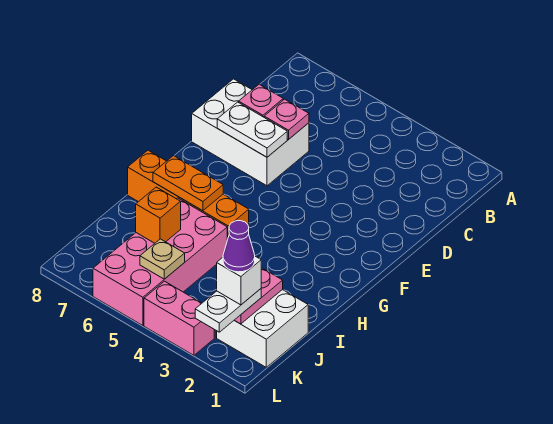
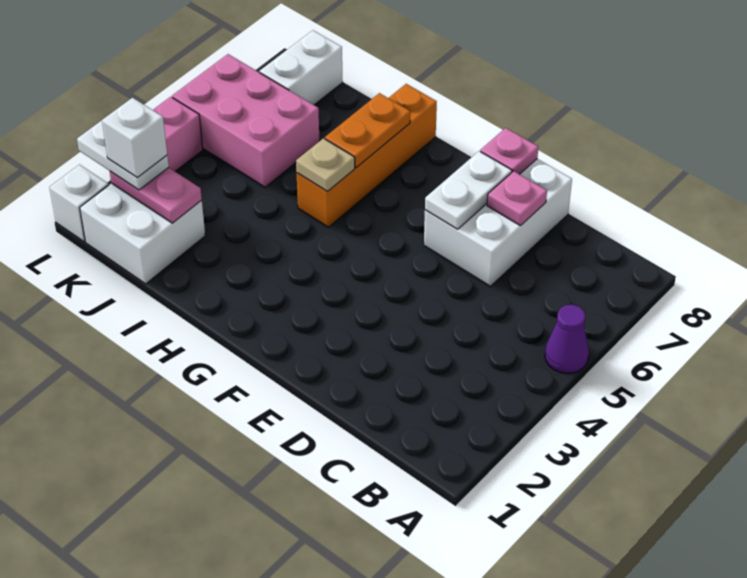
pink 1x1 plate [264,99,309,139] -> pink 1x1 plate moved to [480,128,538,174]
pink 2x4 brick [93,198,227,326] -> pink 2x3 brick [172,54,319,187]
orange 1x1 brick [136,187,181,243] -> none
purple 1x1 cone [223,221,255,272] -> purple 1x1 cone moved to [545,305,589,373]
tan 1x1 plate [140,239,185,279] -> tan 1x1 plate moved to [296,138,355,192]
none -> white 1x2 brick [259,30,343,105]
none -> white 1x1 brick [49,165,109,242]

